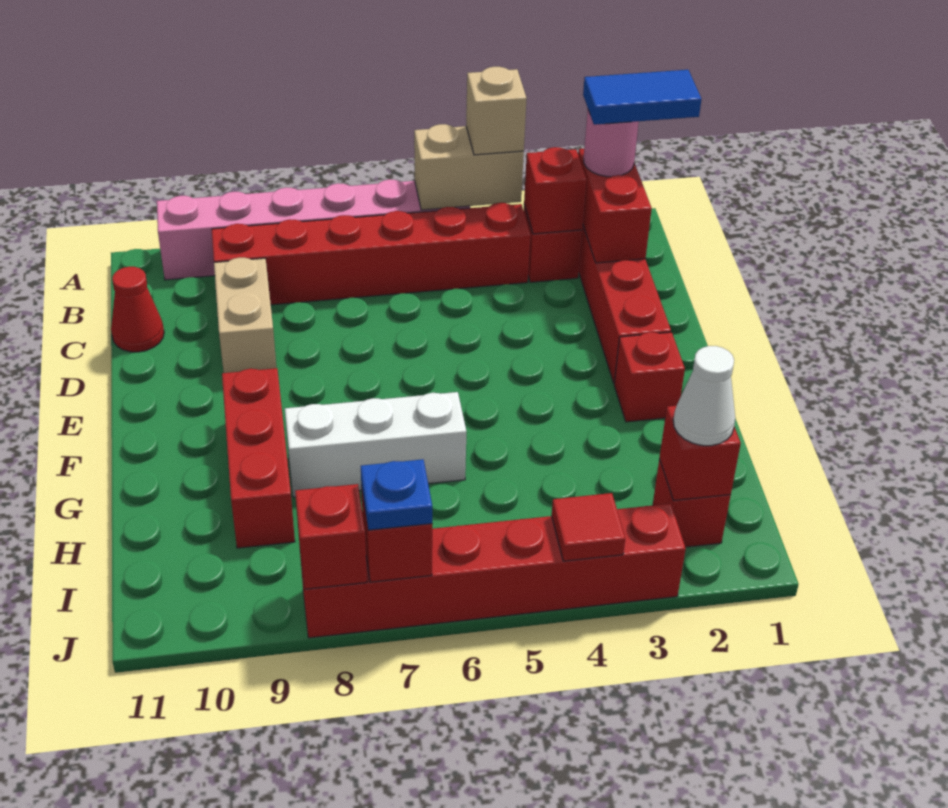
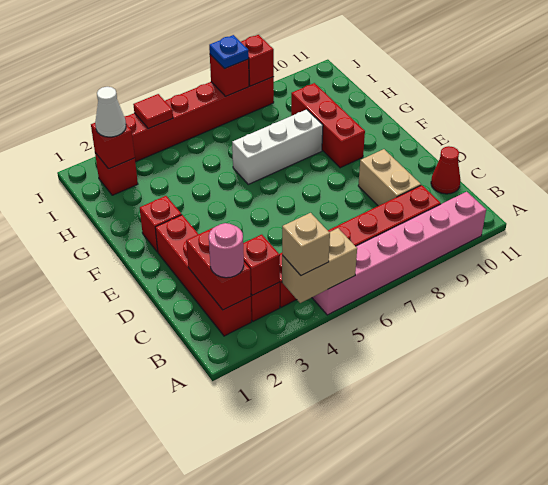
blue 1x2 tile [583,70,701,125] -> none

